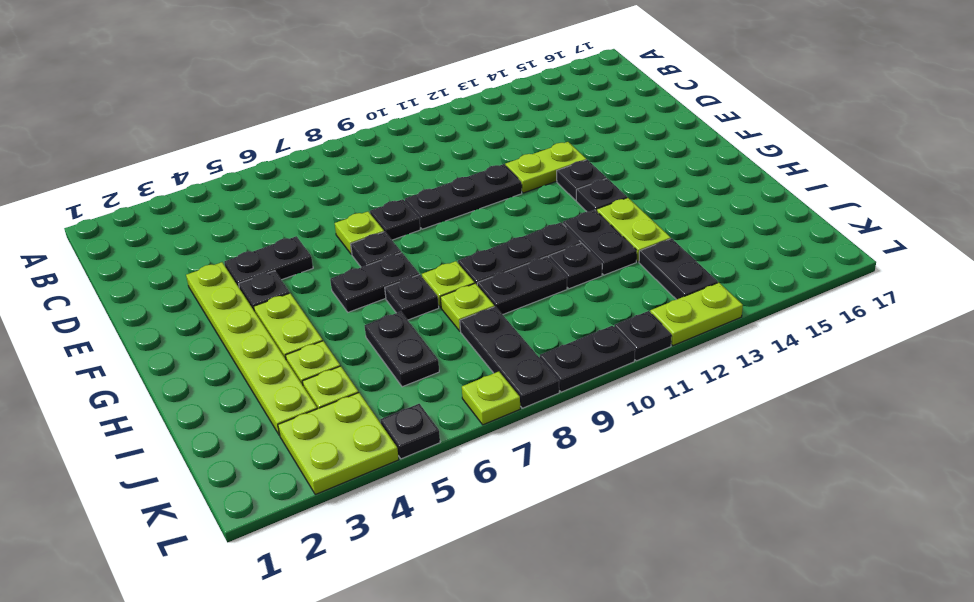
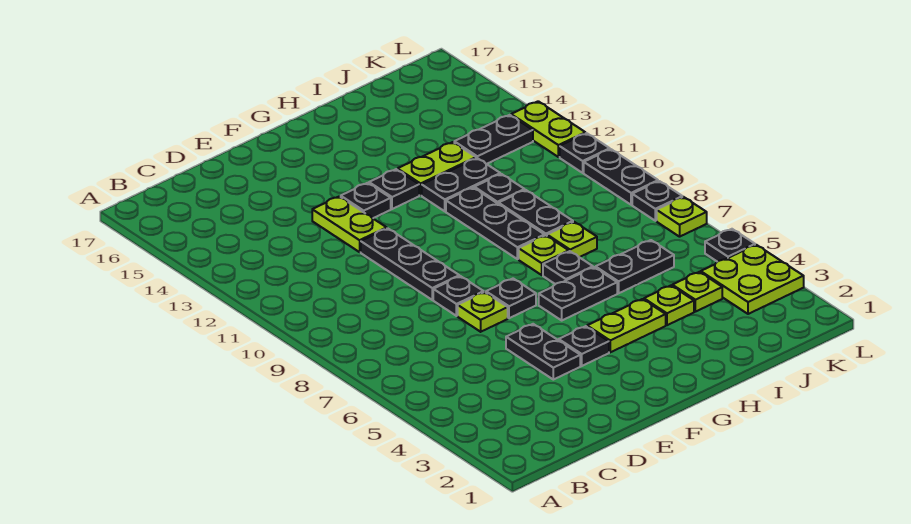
lime 1x6 plate [186,262,317,435] -> none
black 1x2 plate [330,253,419,312] -> black 1x2 plate turned to [539,267,617,320]
black 1x3 plate [460,307,559,408] -> black 1x1 plate [632,181,682,221]

